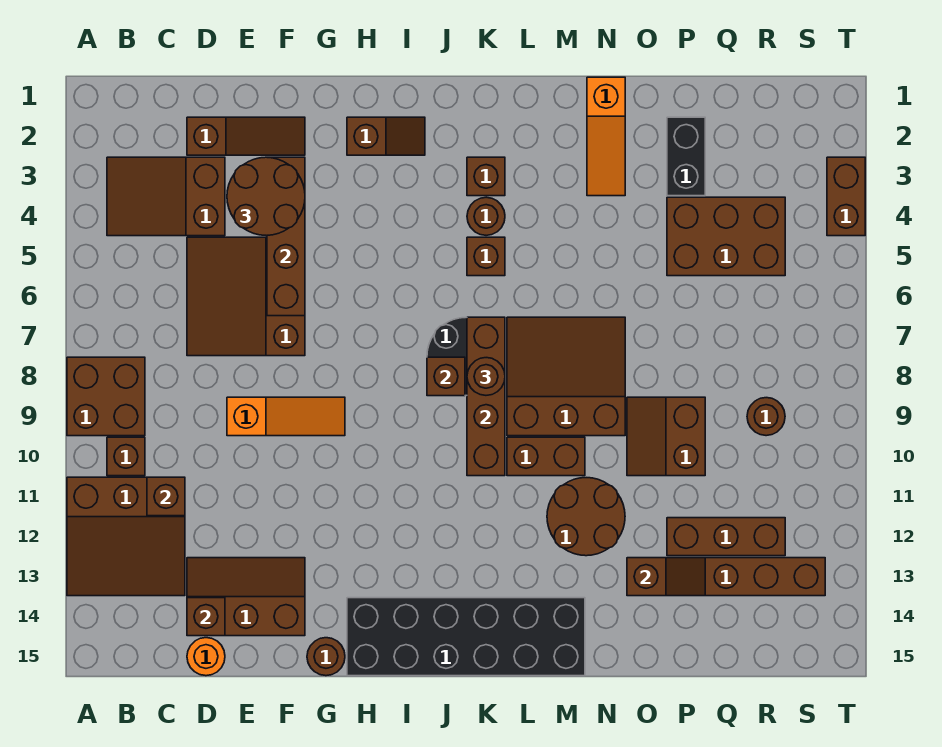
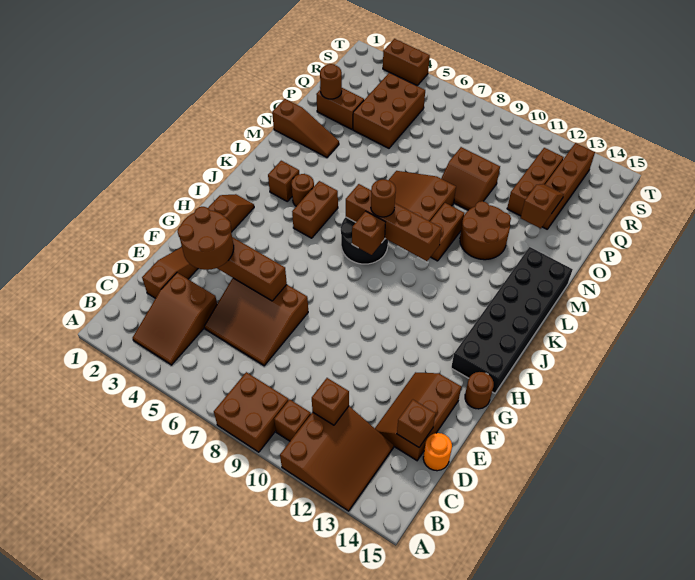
orange 1x3 slope [227,397,345,436] -> none
brown 1x1 brick [467,237,505,276] -> brown 1x2 brick [292,181,338,238]
orange 1x3 slope [587,77,625,196] -> brown 1x3 slope [272,99,339,157]
black 1x2 brick [667,117,705,196] -> brown 1x2 brick [316,88,364,129]
brown 1x1 round brick [747,398,785,436] -> brown 1x1 round brick moved to [320,64,342,99]

